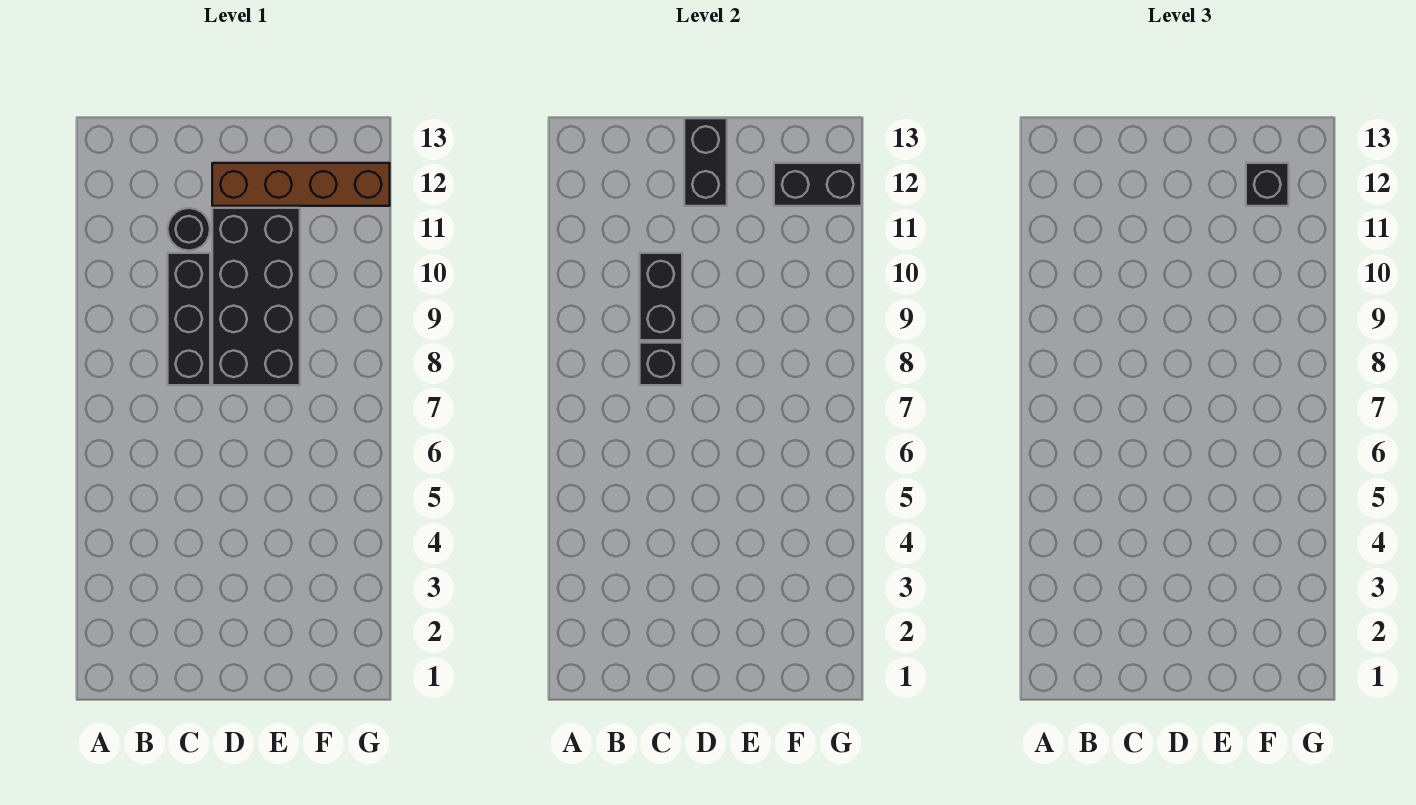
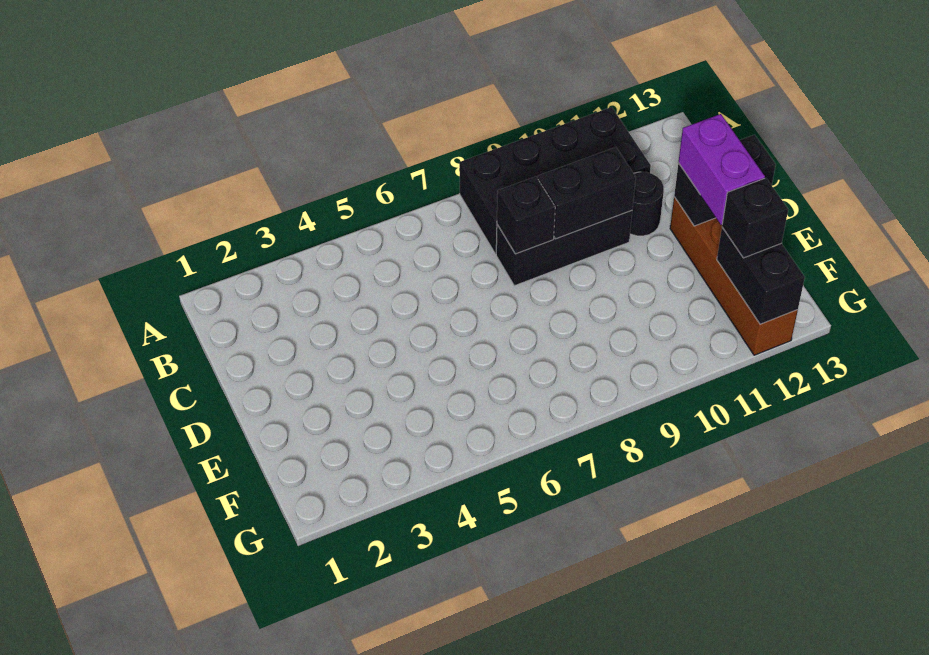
black 2x4 brick [212,208,300,385] -> black 2x4 brick moved to [459,107,651,254]
none -> purple 1x2 brick [679,114,765,225]

